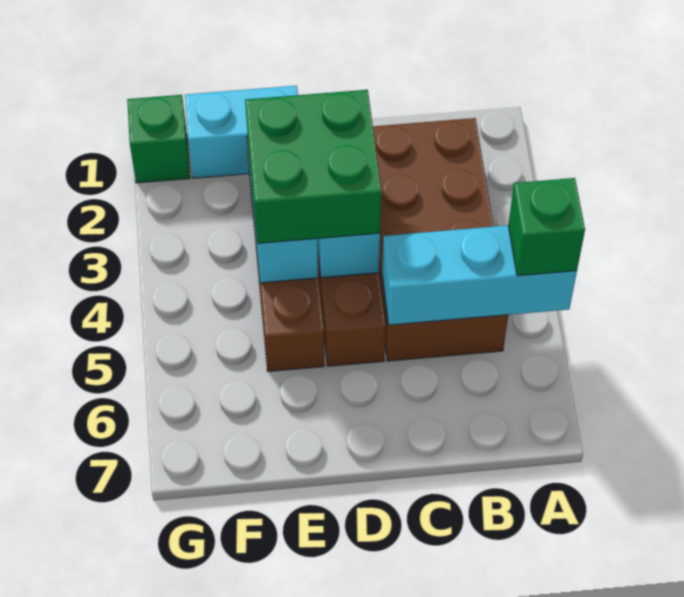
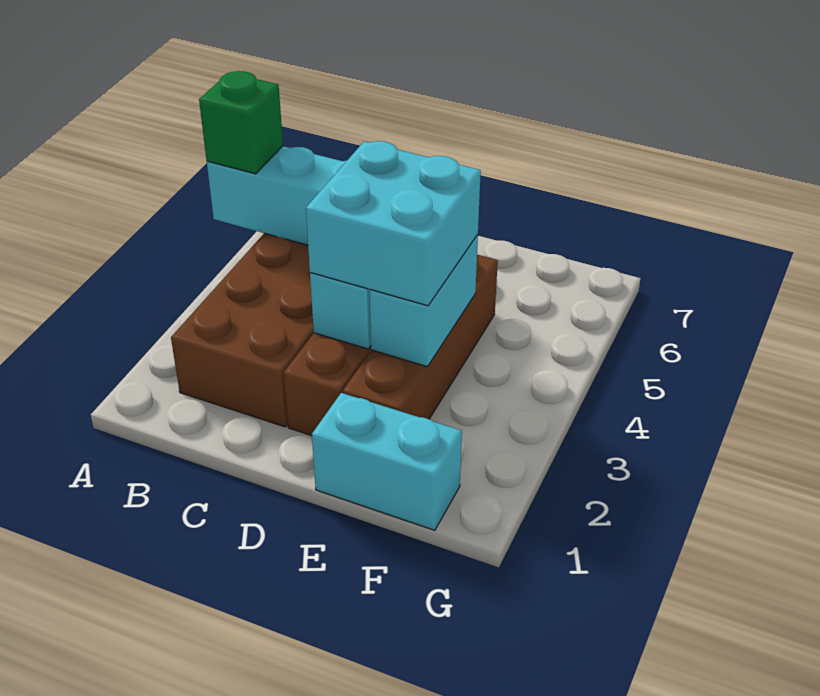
green 2x2 brick [245,90,381,243] -> cyan 2x2 brick [306,141,481,306]
green 1x1 brick [127,95,190,183] -> none

